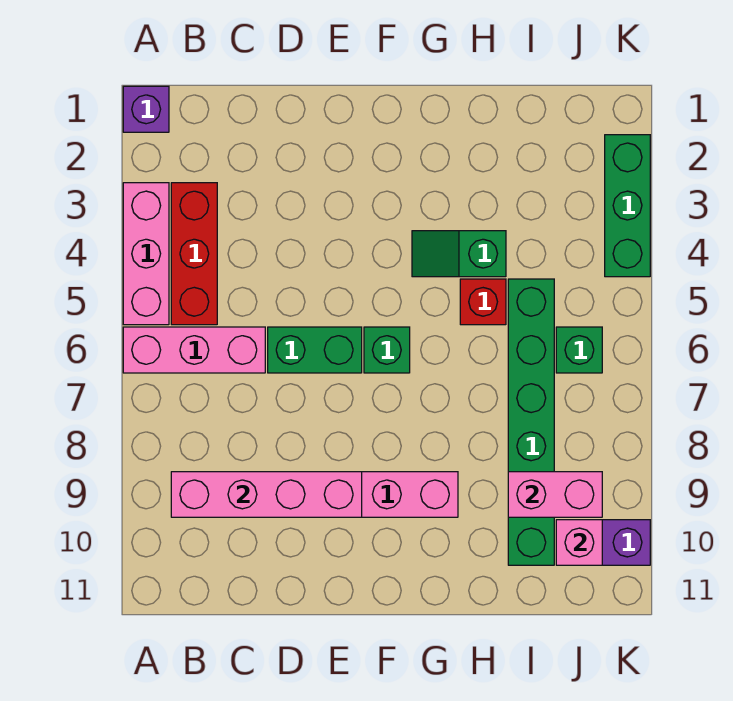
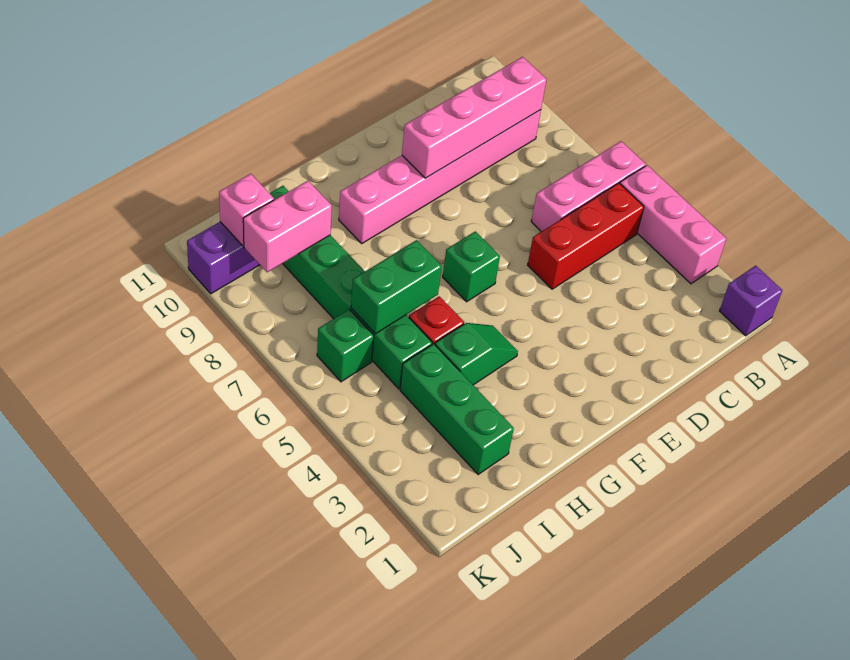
red 1x3 brick [171,183,217,325] -> red 1x3 brick turned to [528,183,644,289]
green 1x2 brick [268,327,362,373] -> green 1x2 brick moved to [351,240,442,334]
green 1x3 brick [605,135,650,277] -> green 1x3 brick moved to [400,344,514,475]

